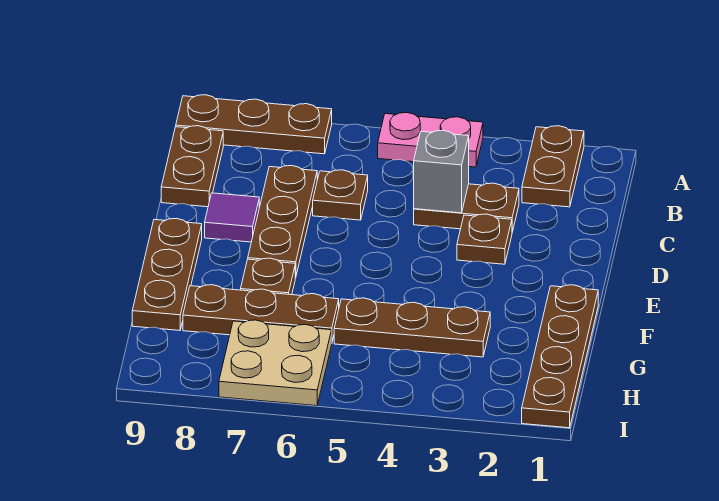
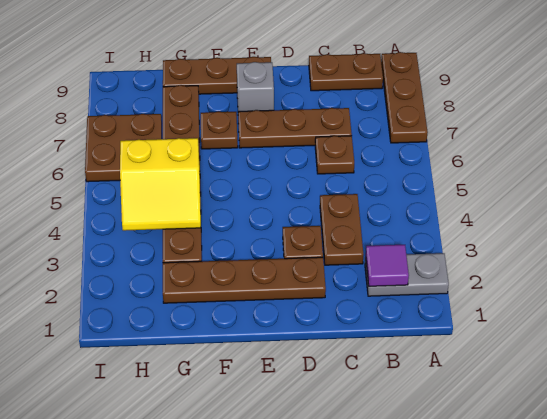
brown 1x2 plate [522,126,584,207] -> grey 1x2 plate [365,253,449,296]
pink 1x2 plate [378,113,483,167] -> none
grey 1x1 brick [414,130,469,213] -> grey 1x1 brick moved to [237,62,274,111]
purple 1x1 tile [205,193,259,242] -> purple 1x1 tile moved to [366,245,409,286]
brown 1x4 plate [522,285,598,428] -> brown 1x4 plate moved to [163,257,326,303]
none -> yellow 2x2 slope [120,138,201,231]
tan 2x2 plate [219,320,332,406] -> brown 2x2 plate [85,114,162,182]

